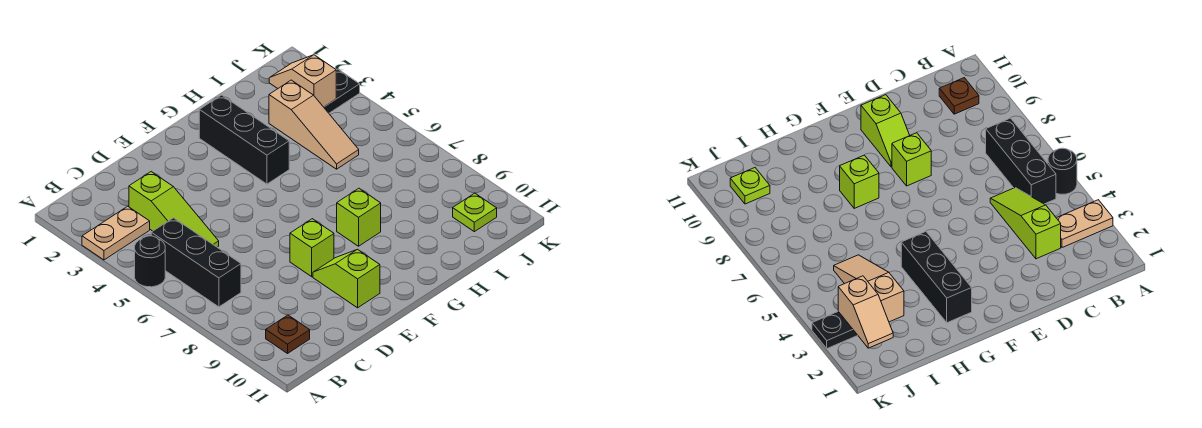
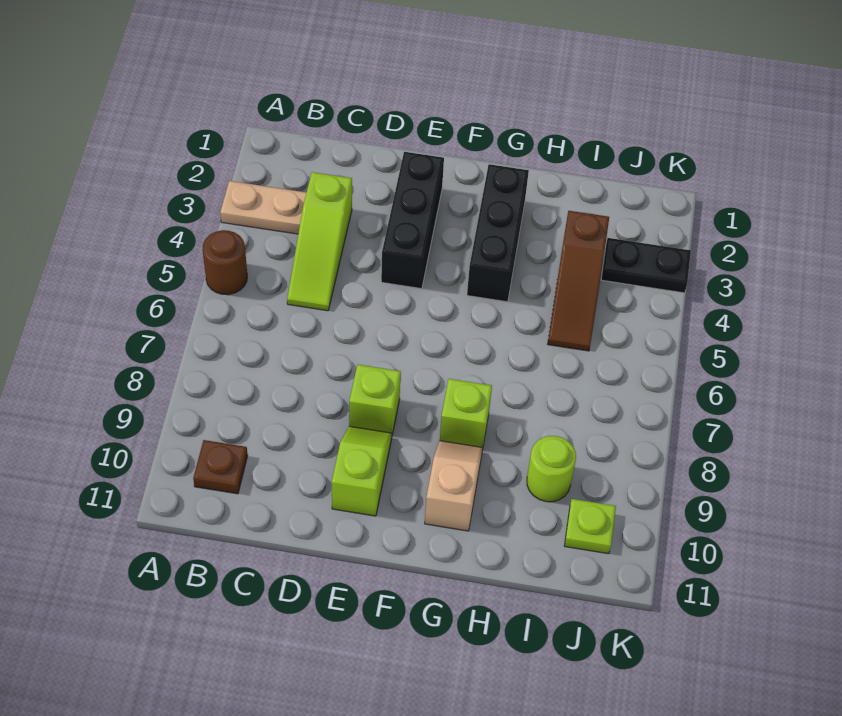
black 1x1 round brick [135,236,165,287] -> brown 1x1 round brick [203,230,247,295]
black 1x3 brick [151,218,241,307] -> black 1x3 brick moved to [381,152,444,289]
tan 1x3 slope [269,80,359,169] -> brown 1x3 slope [548,211,609,351]
none -> lime 1x1 round brick [527,436,576,502]
tan 1x2 slope [269,55,336,107] -> tan 1x2 slope moved to [425,441,483,531]

